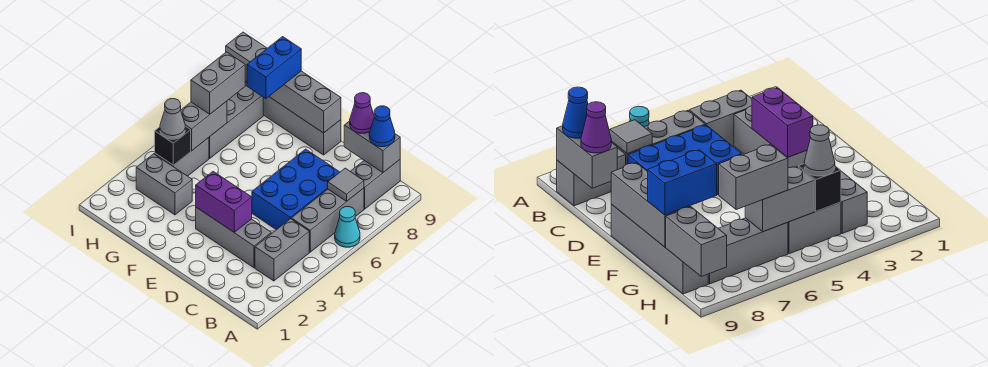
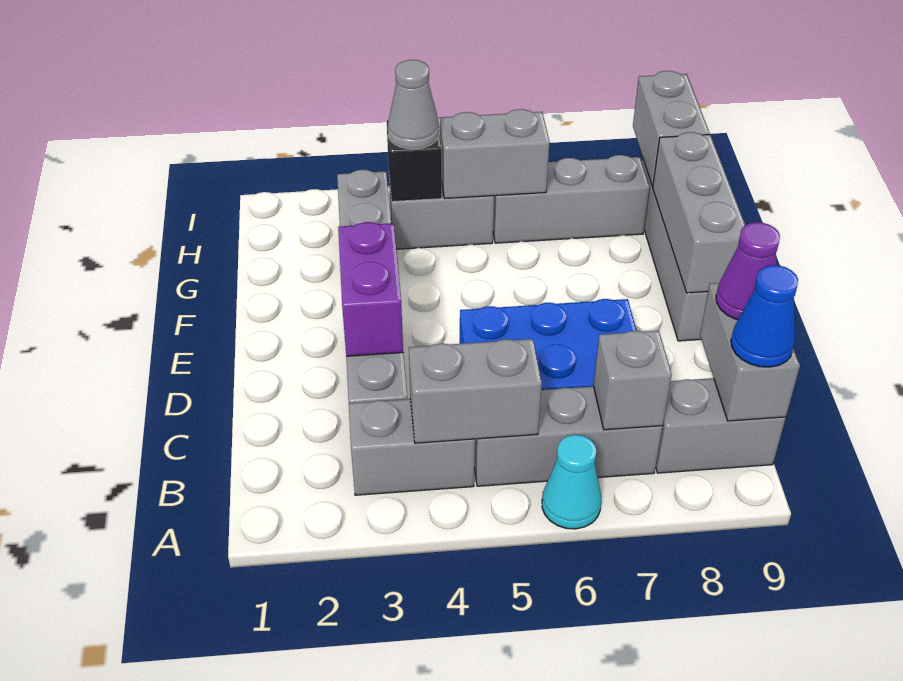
grey 1x1 tile [328,168,364,201] -> grey 1x1 brick [594,331,672,430]
blue 1x2 brick [247,37,301,99] -> none
grey 1x2 brick [191,52,245,114] -> grey 1x2 brick moved to [409,339,542,443]

